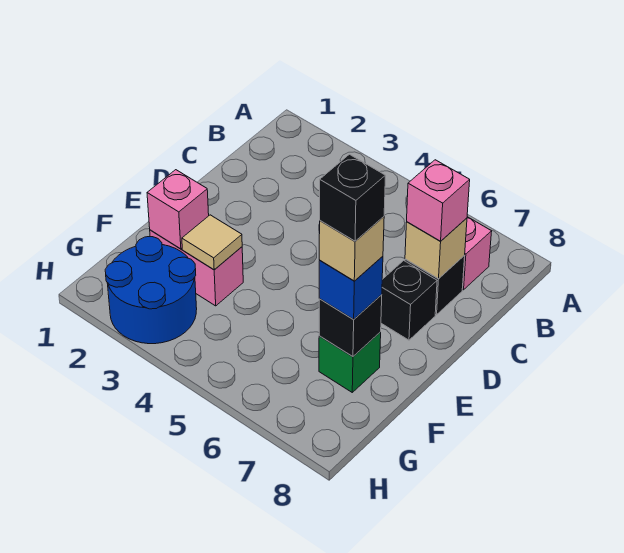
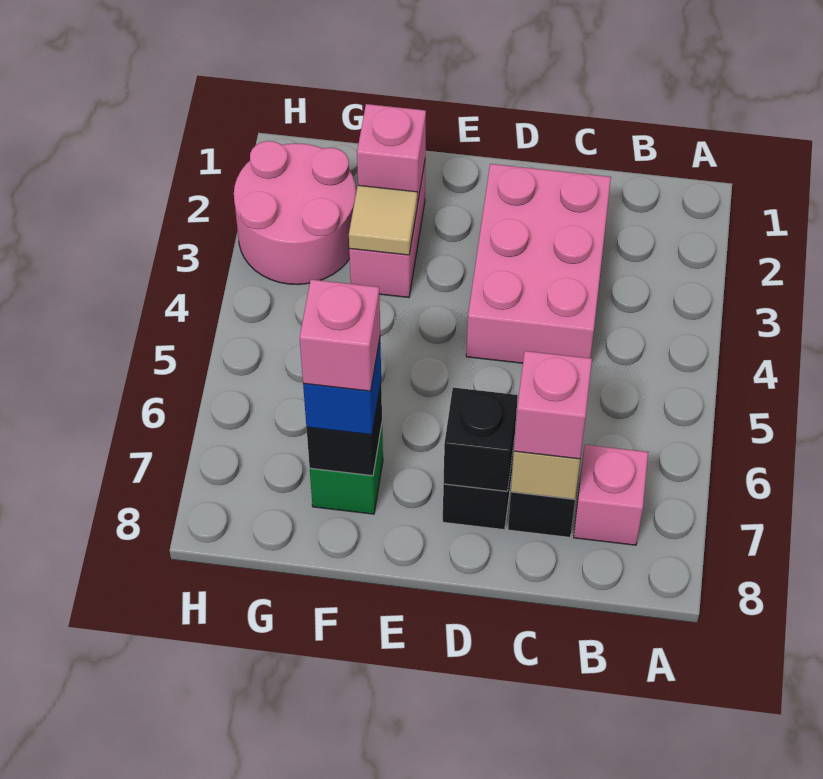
none -> pink 2x3 brick [466,164,611,363]
tan 1x1 brick [319,217,384,281] -> pink 1x1 brick [300,280,380,391]
black 1x1 brick [320,154,385,241] -> black 1x1 brick moved to [443,388,518,491]
blue 2x2 round brick [105,237,197,344] -> pink 2x2 round brick [234,141,356,285]

